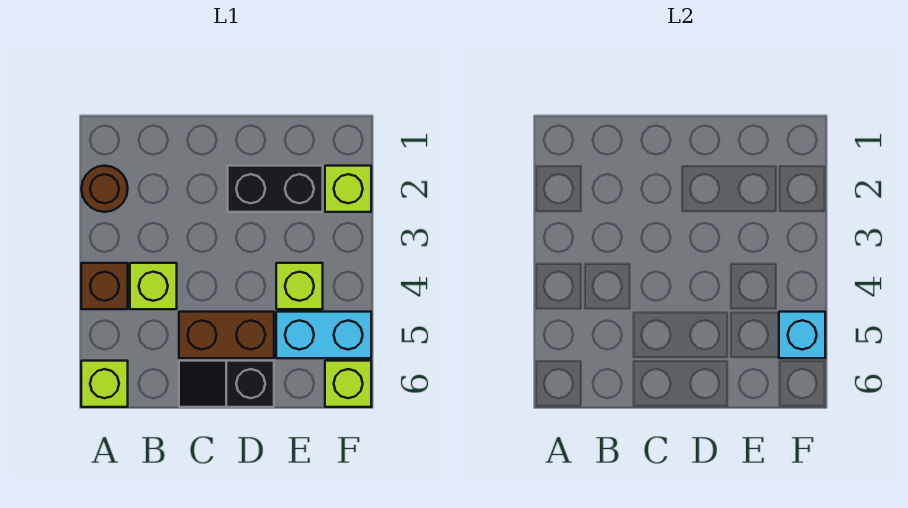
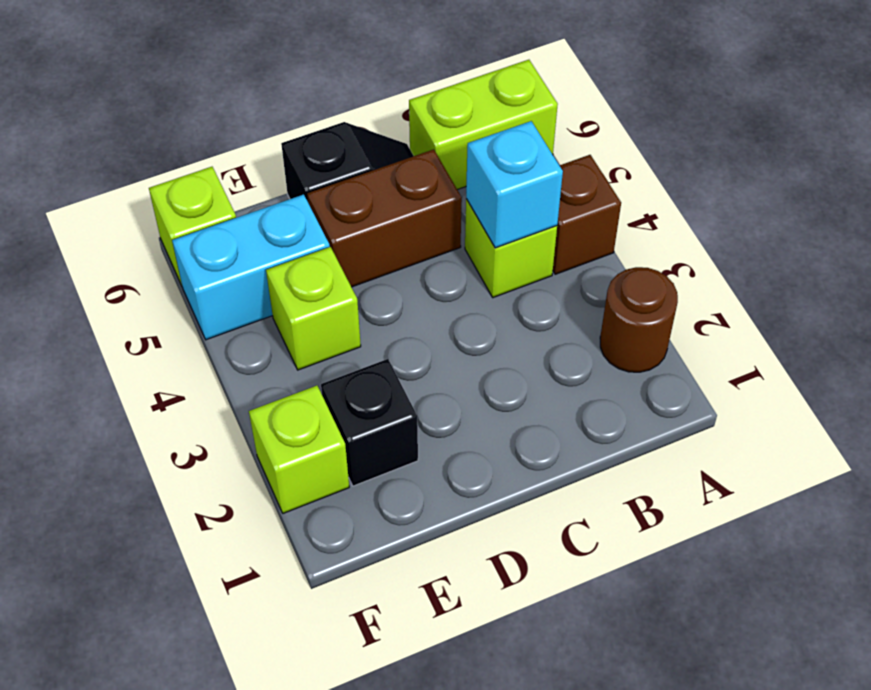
lime 1x1 brick [81,361,128,407] -> lime 1x2 brick [409,60,558,190]
black 1x2 brick [228,166,323,212] -> black 1x1 brick [321,359,418,486]
cyan 1x1 brick [779,312,825,358] -> cyan 1x1 brick moved to [466,121,563,248]

